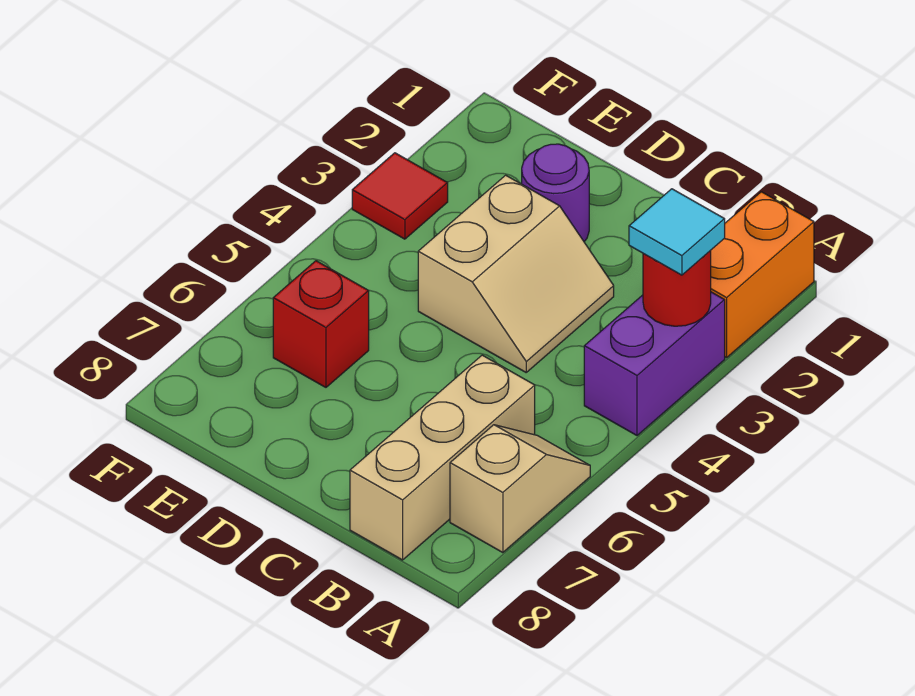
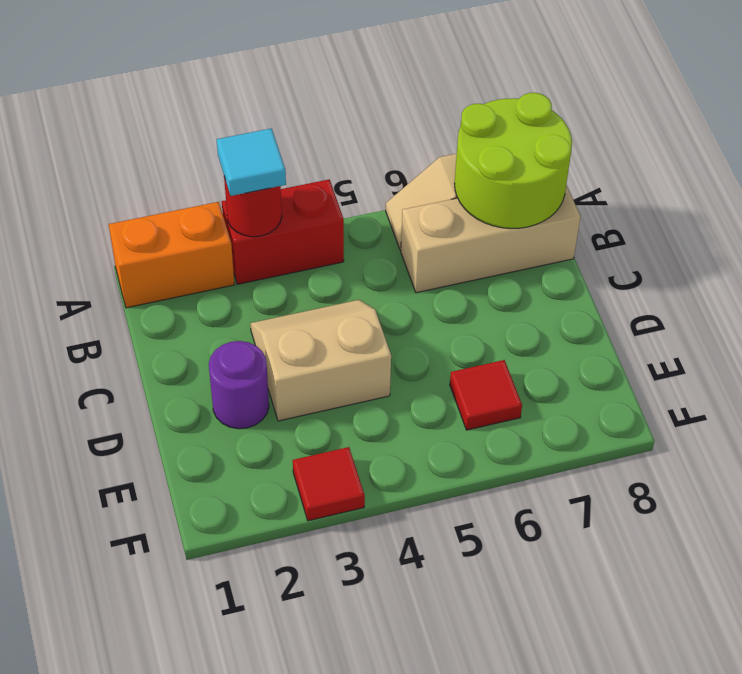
purple 1x2 brick [584,292,725,435] -> red 1x2 brick [222,179,344,284]
none -> lime 2x2 round brick [454,93,572,229]
red 1x1 brick [273,261,369,387] -> red 1x1 tile [450,360,522,430]

